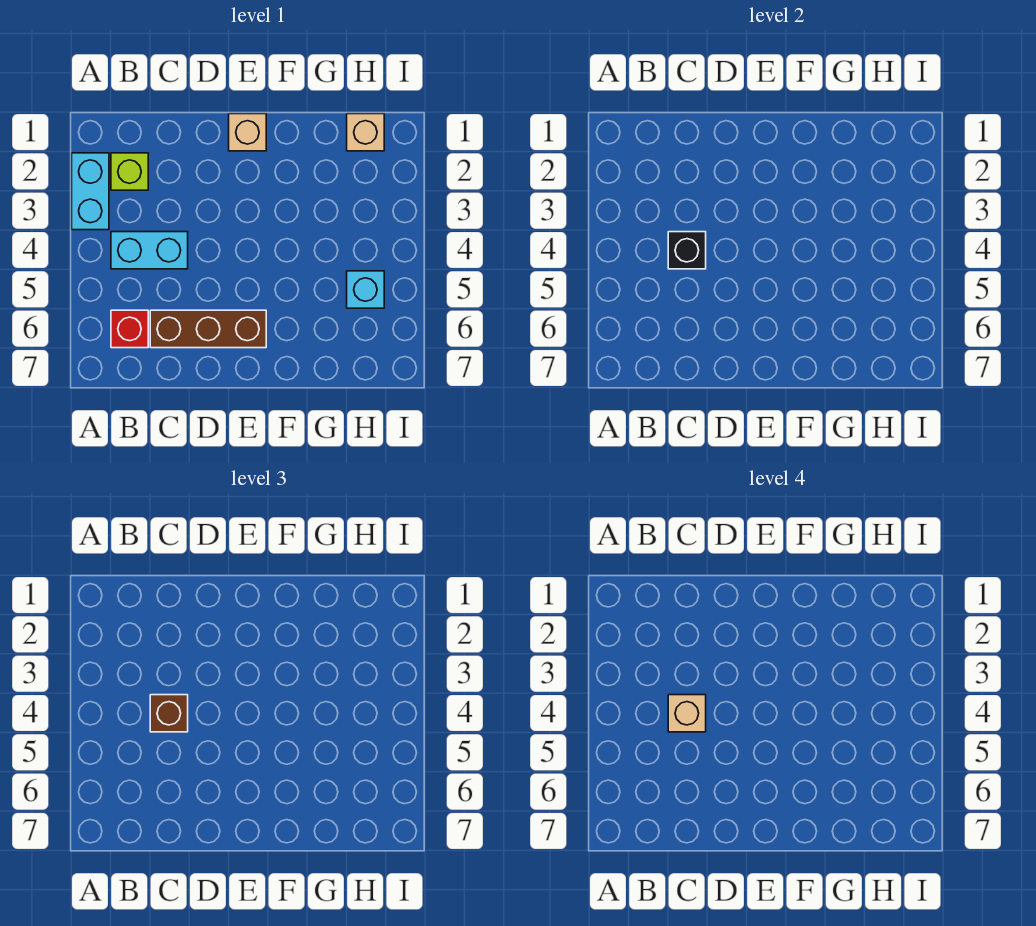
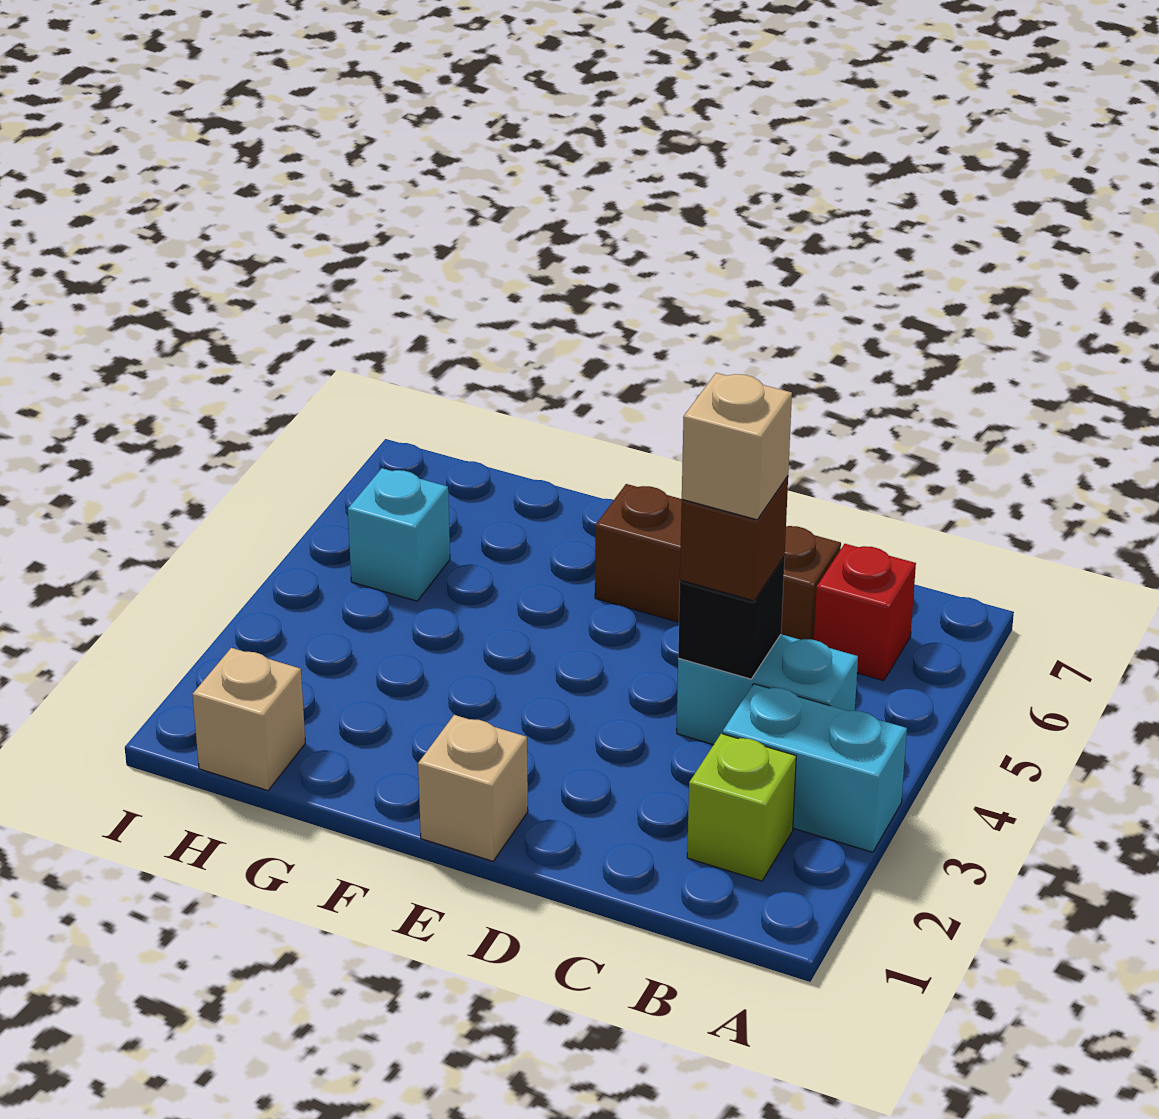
cyan 1x2 brick [72,153,109,230] -> cyan 1x2 brick turned to [723,684,907,852]

